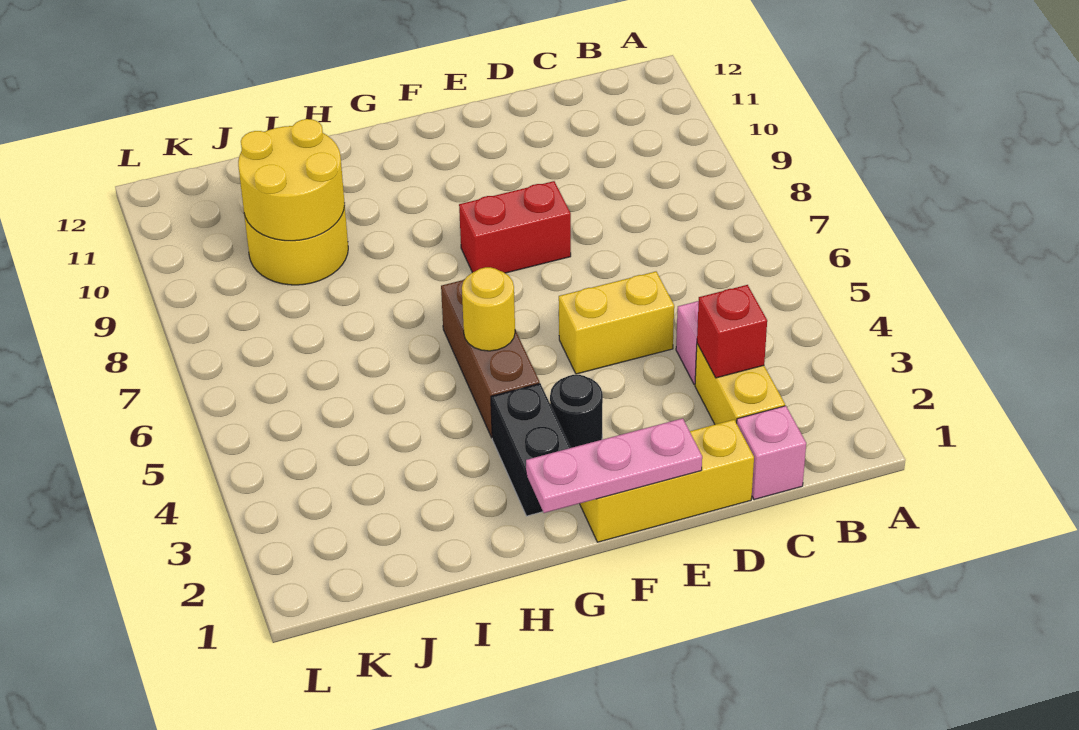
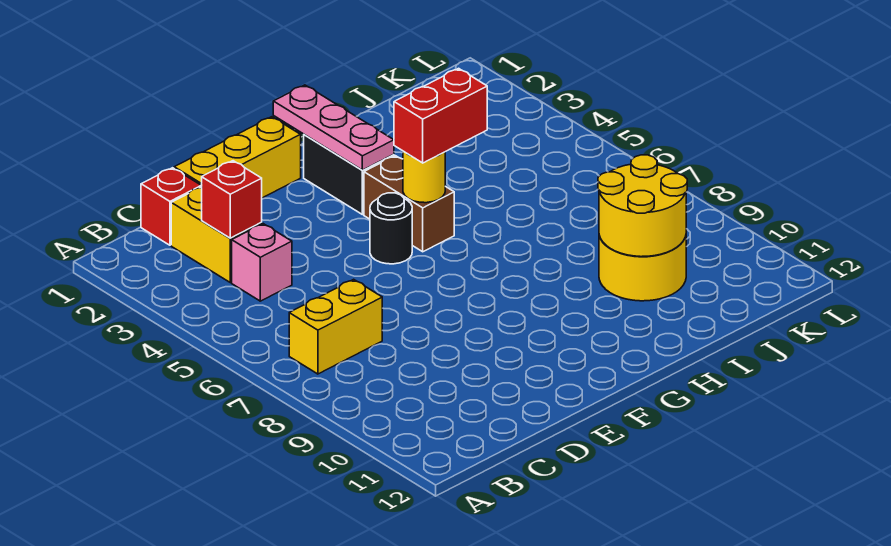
pink 1x1 brick [737,406,806,500] -> red 1x1 brick [141,168,201,245]
yellow 1x2 brick [559,271,674,374] -> yellow 1x2 brick moved to [289,279,382,374]
pink 1x3 plate [526,418,702,513] -> pink 1x3 plate turned to [273,85,394,170]
red 1x2 brick [459,181,571,273] -> red 1x2 brick moved to [394,68,487,163]
black 1x1 round brick [550,375,603,448] -> black 1x1 round brick moved to [370,193,412,264]
brown 1x3 brick [441,279,540,438] -> brown 1x2 brick [364,156,454,252]

